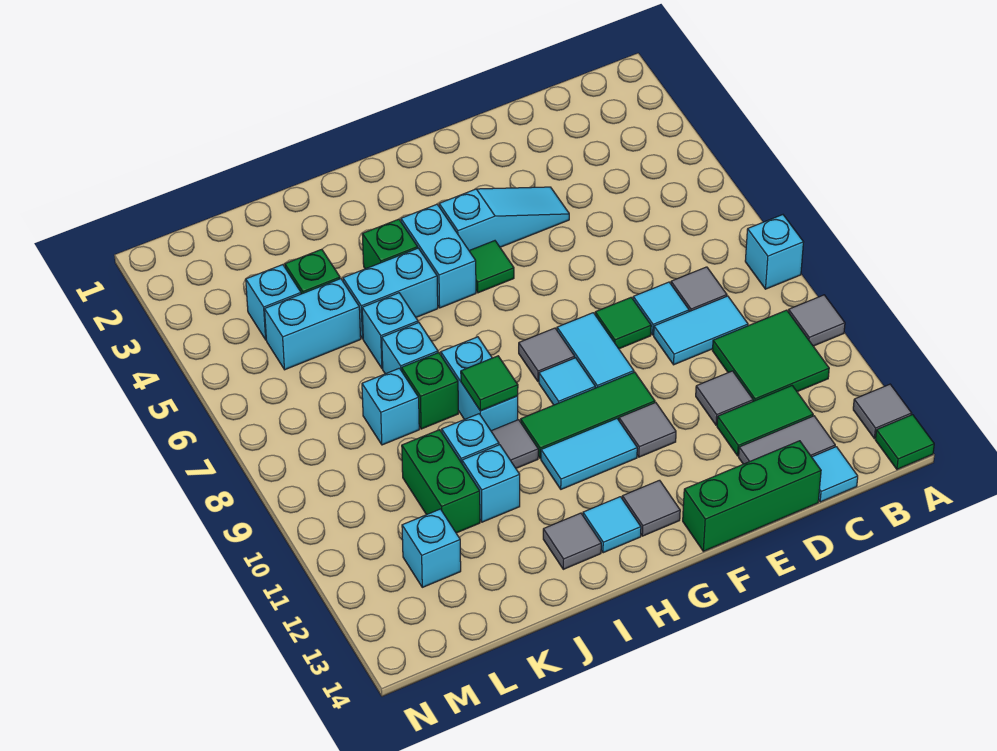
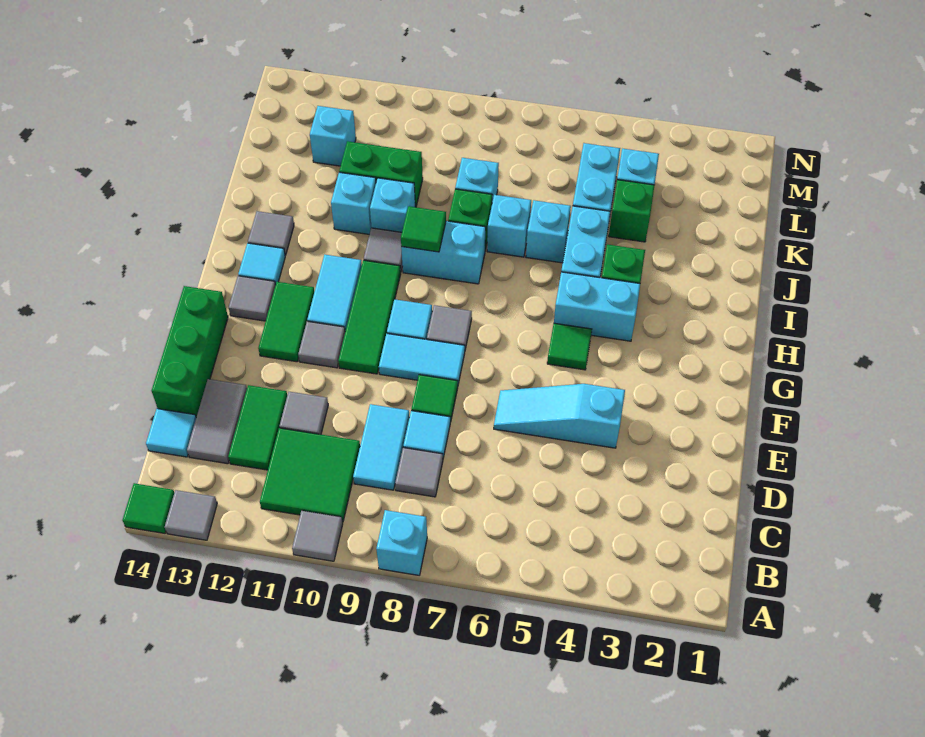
cyan 1x3 slope [439,187,569,250] -> cyan 1x3 slope turned to [494,384,625,448]
none -> green 1x2 tile [258,282,315,362]

